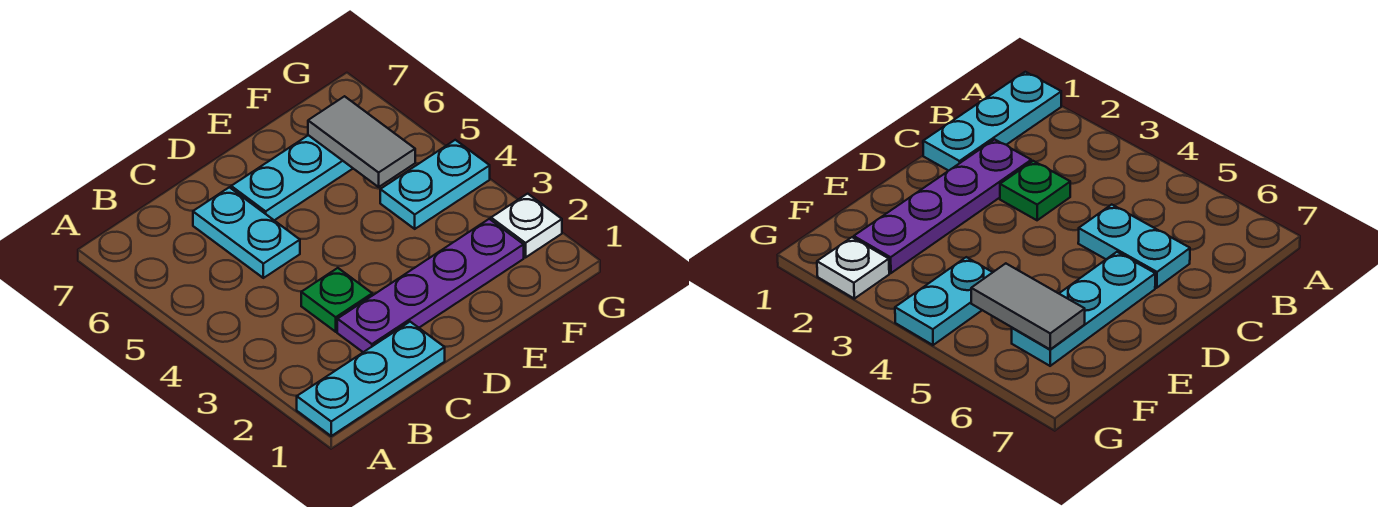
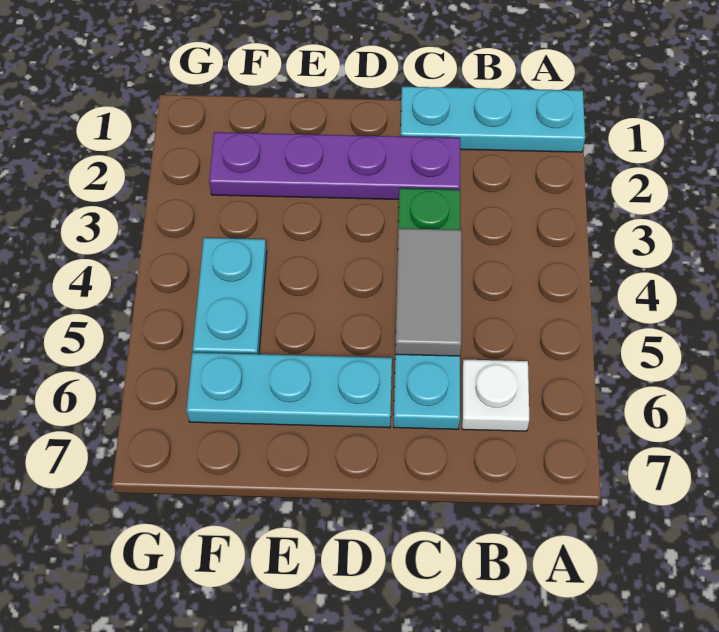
cyan 1x2 plate [380,140,490,229] -> cyan 1x2 plate turned to [193,238,267,354]
grey 1x2 tile [308,96,415,187] -> grey 1x2 tile moved to [395,228,461,356]
white 1x1 plate [491,194,562,257] -> white 1x1 plate moved to [462,360,529,431]

